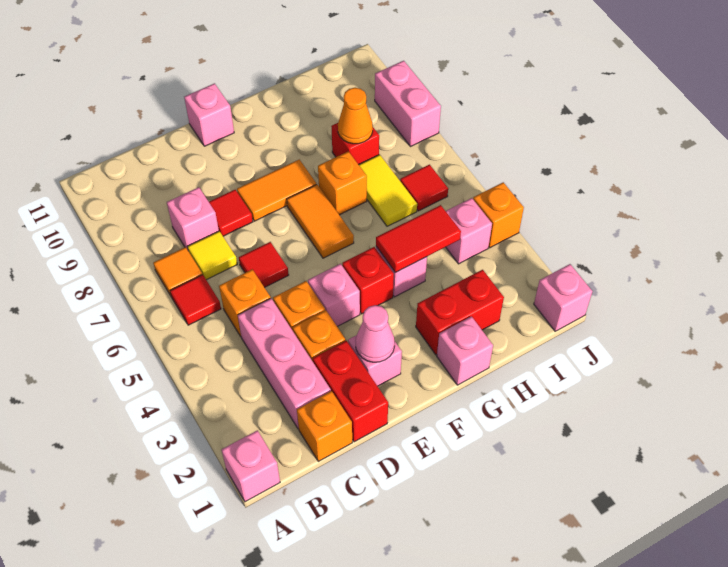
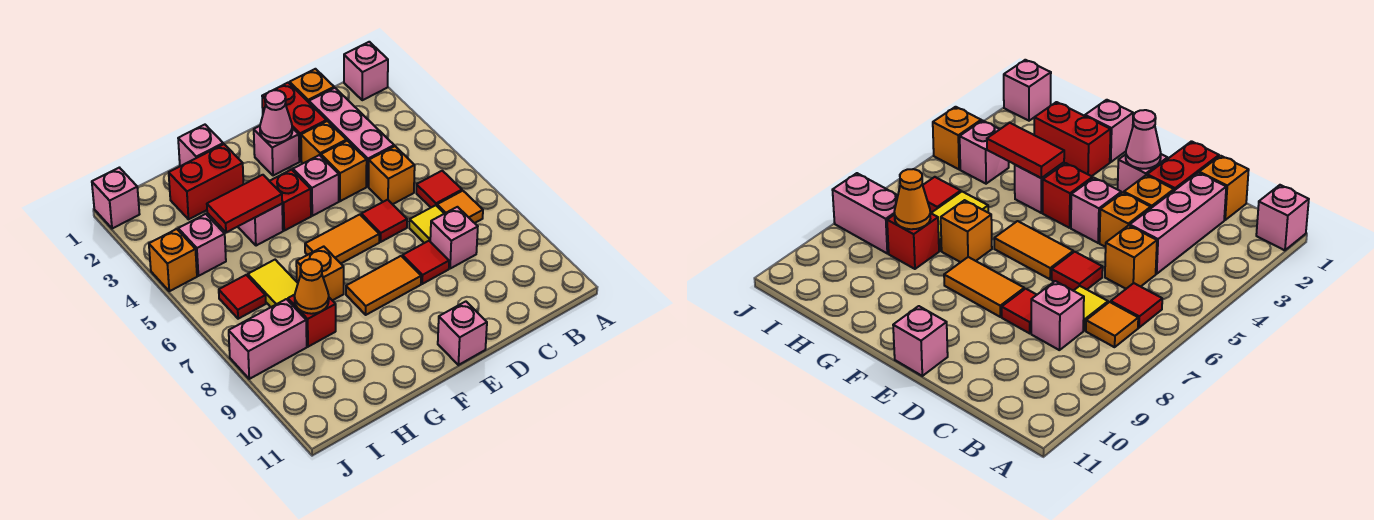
orange 1x2 tile [287,185,354,258] -> orange 1x2 tile turned to [305,215,379,263]
pink 1x2 brick [375,61,441,147] -> pink 1x2 brick turned to [229,299,307,379]

